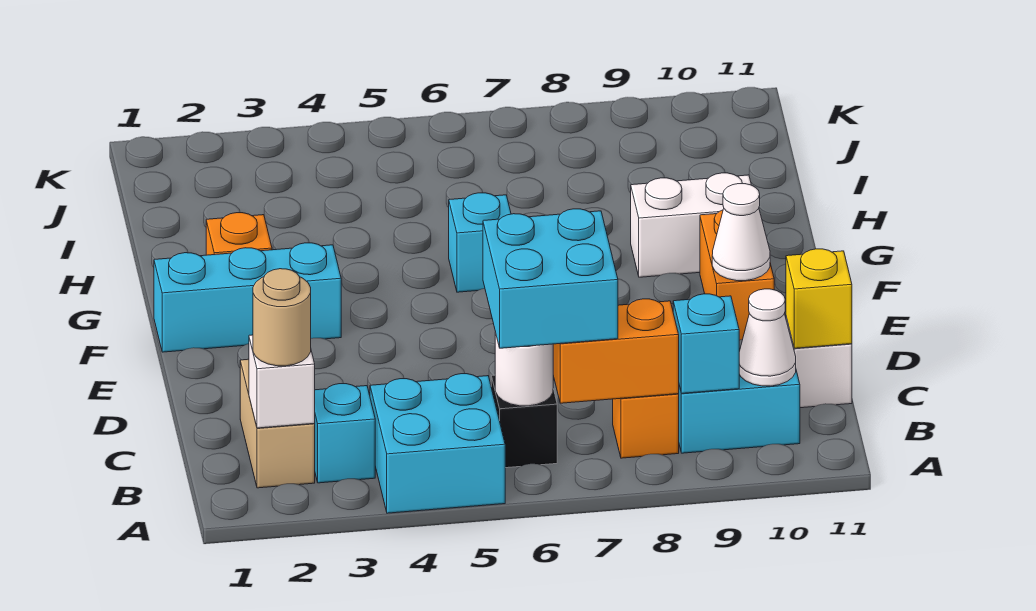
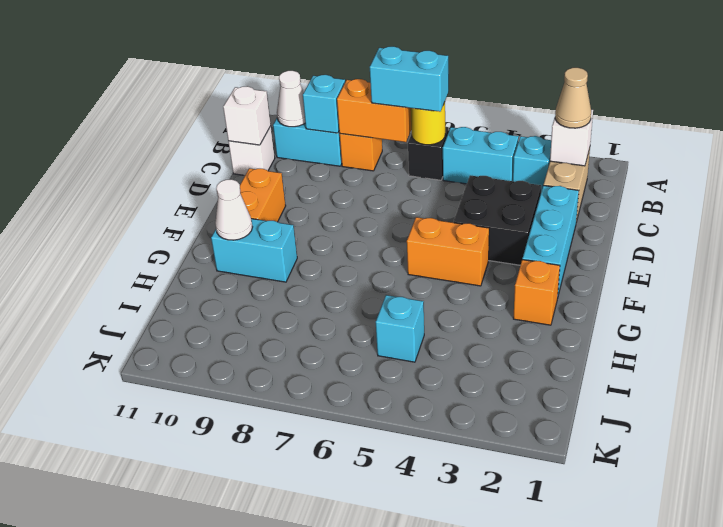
cyan 2x2 brick [370,374,505,513] -> cyan 1x2 brick [443,127,519,184]
tan 1x1 round brick [253,269,311,366] -> tan 1x1 cone [555,68,591,128]
white 1x1 round brick [495,333,553,406] -> yellow 1x1 round brick [411,102,445,145]
cyan 2x2 brick [483,209,618,348] -> cyan 1x2 brick [370,46,449,112]
yellow 1x1 brick [786,249,852,348] -> white 1x1 brick [223,86,271,145]
none -> black 2x2 brick [454,175,541,265]
white 1x1 cone [712,184,770,281] -> white 1x1 cone moved to [215,179,252,240]
cyan 1x3 brick [154,243,341,352] -> cyan 1x3 brick turned to [522,185,579,295]
none -> orange 1x2 brick [407,217,489,286]
cyan 1x1 brick [449,193,511,292] -> cyan 1x1 brick moved to [376,295,424,362]
white 1x2 brick [631,173,751,277] -> cyan 1x2 brick [211,219,297,282]

